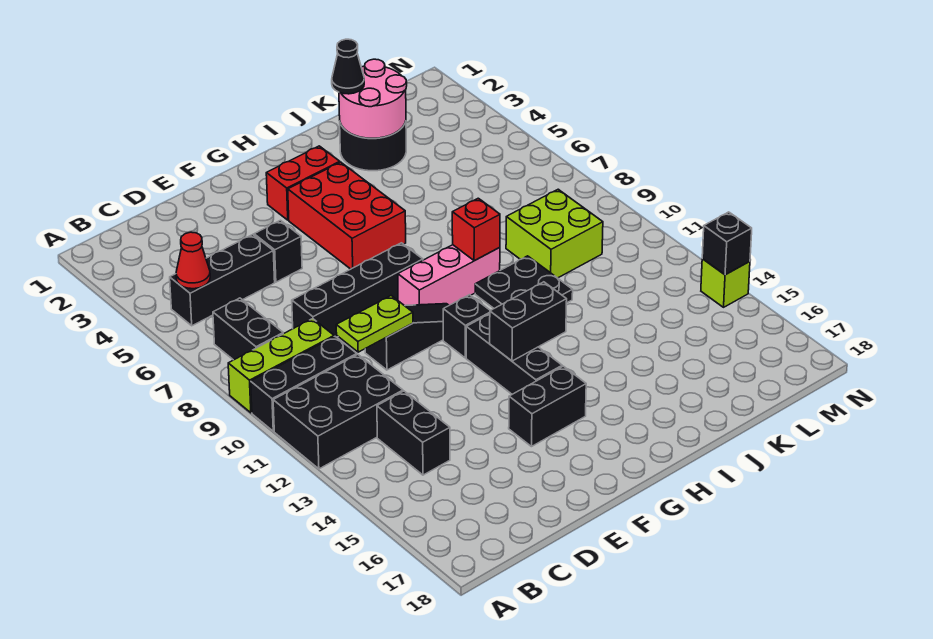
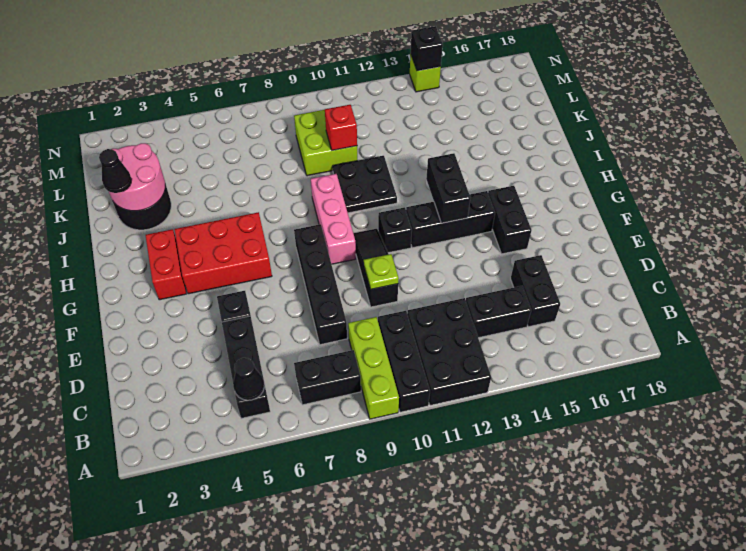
red 1x1 cone [176,232,210,289] -> black 1x1 cone [233,358,264,400]
none -> black 1x2 brick [511,255,560,327]
lime 1x2 plate [336,296,413,352] -> lime 1x1 plate [364,254,399,289]
red 1x1 brick [452,198,500,261] -> red 1x1 brick moved to [325,105,357,150]

